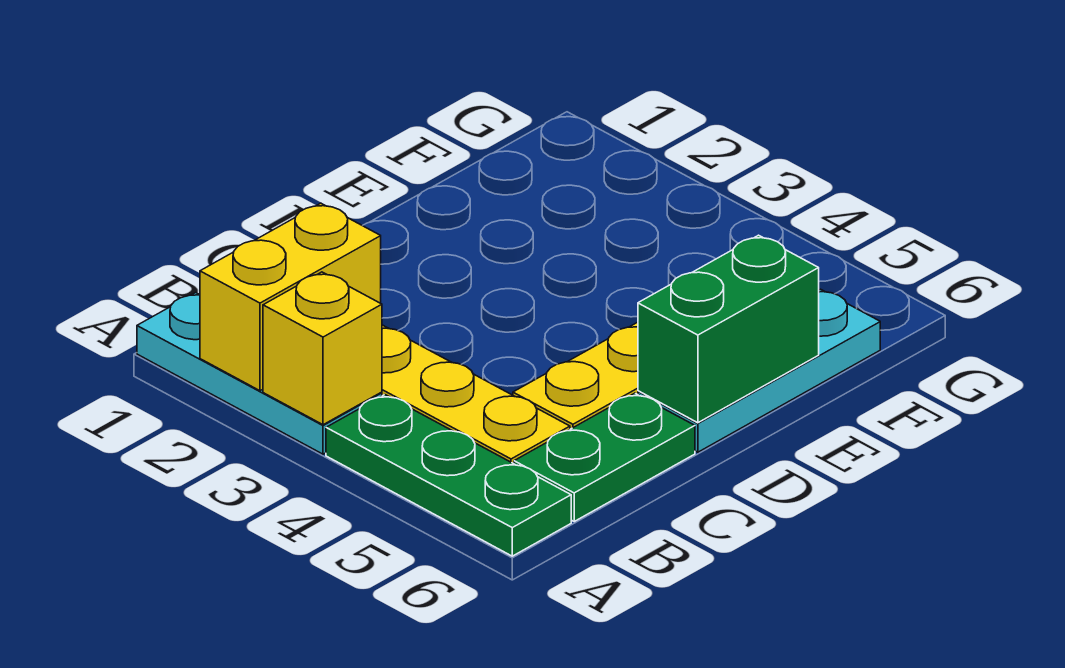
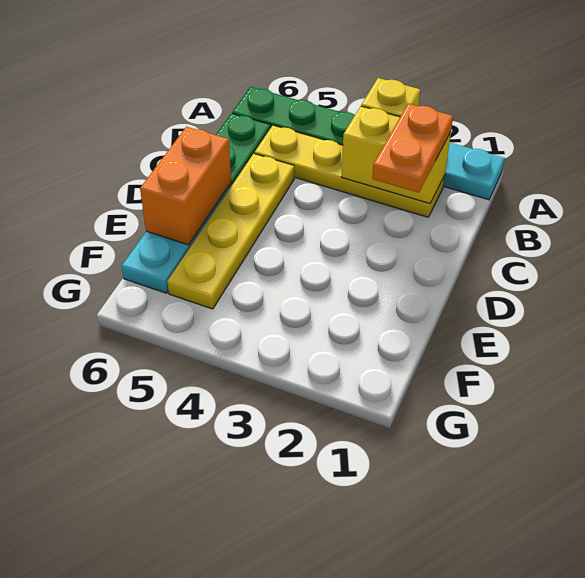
yellow 1x2 brick [200,203,381,391] -> yellow 1x2 brick turned to [342,106,451,203]
none -> orange 1x2 plate [372,104,453,193]
green 1x2 brick [638,235,819,423] -> orange 1x2 brick [140,127,231,245]

